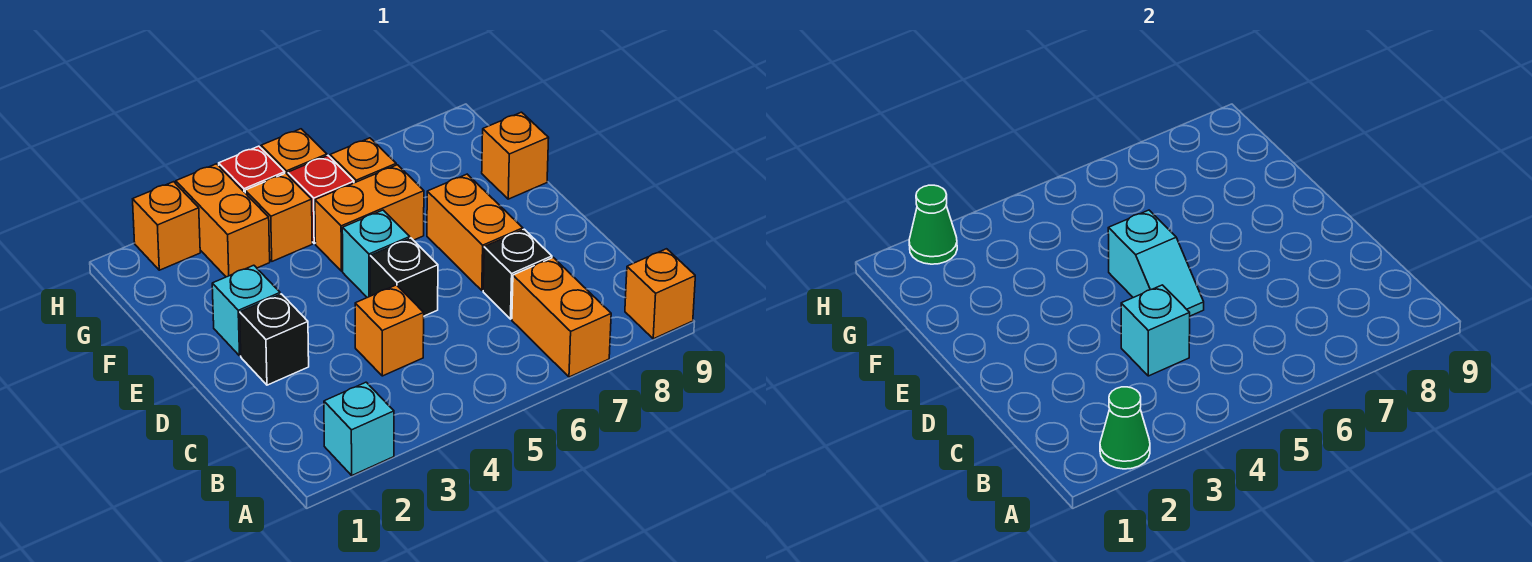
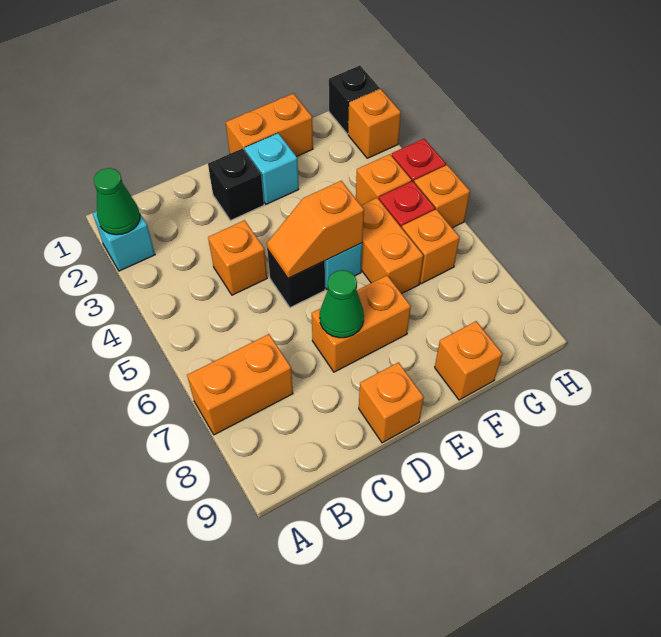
orange 1x1 brick [625,249,695,339] -> orange 1x1 brick moved to [359,362,424,443]
cyan 1x1 brick [1121,285,1190,376] -> none
black 1x1 brick [483,229,552,319] -> black 1x1 brick moved to [329,66,380,134]
cyan 1x2 slope [1108,210,1204,316] -> orange 1x2 slope [267,181,364,278]
orange 1x2 brick [176,164,270,277] -> orange 1x2 brick moved to [226,93,313,157]
green 1x1 cone [909,185,957,264] -> green 1x1 cone moved to [320,270,364,338]

